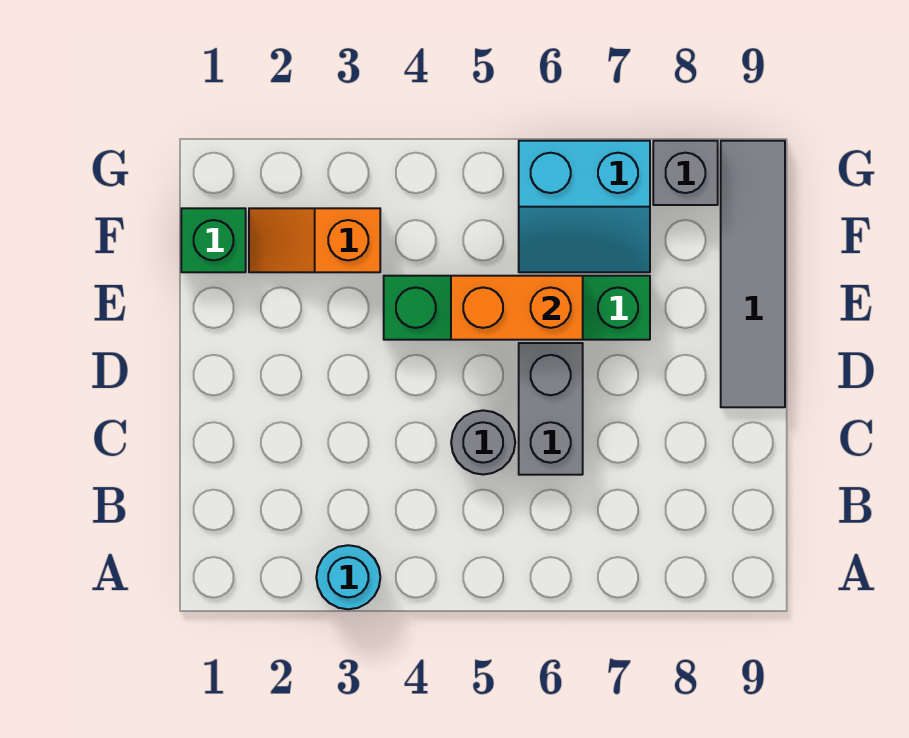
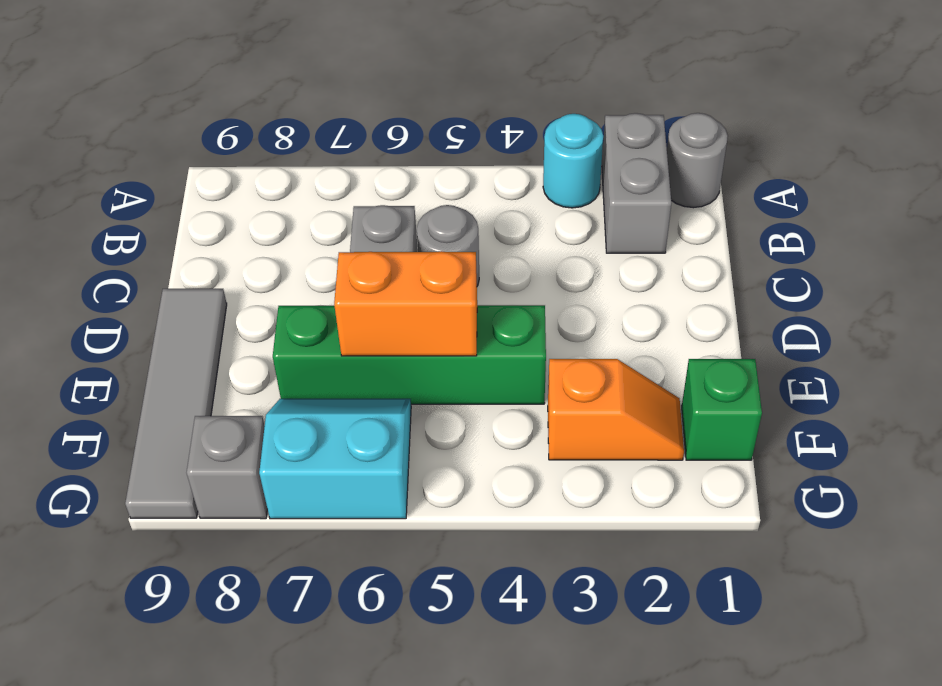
none -> grey 1x1 round brick [667,113,728,208]
none -> grey 1x2 brick [602,113,671,253]

